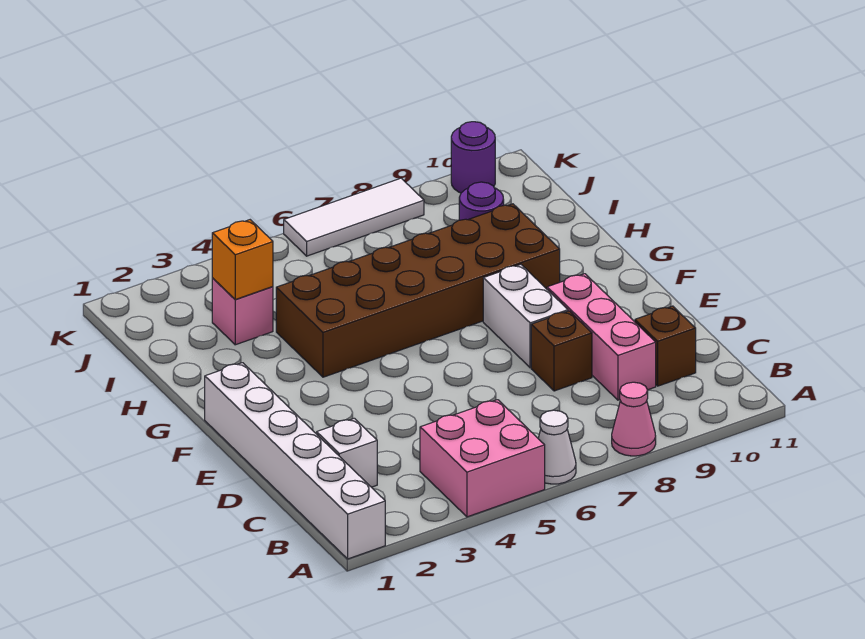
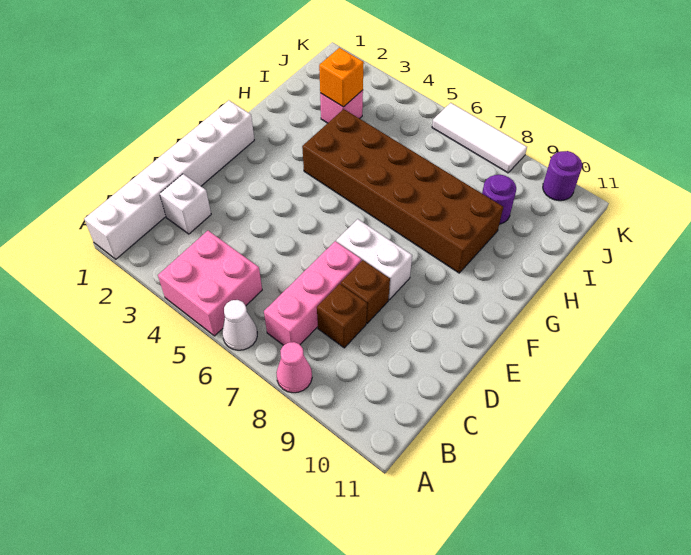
pink 1x3 brick [547,274,656,400] -> pink 1x3 brick moved to [264,241,362,345]
brown 1x1 brick [635,306,696,386] -> brown 1x1 brick moved to [317,284,367,348]
white 1x2 brick [483,265,568,368] -> white 1x2 brick turned to [336,219,412,300]

